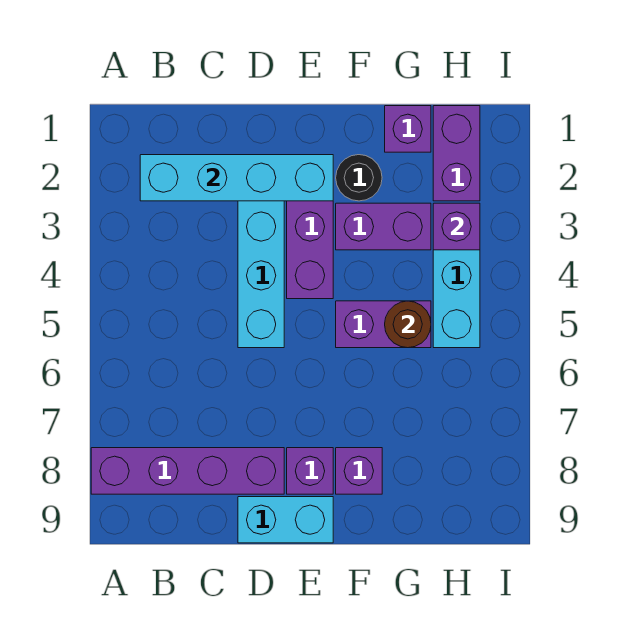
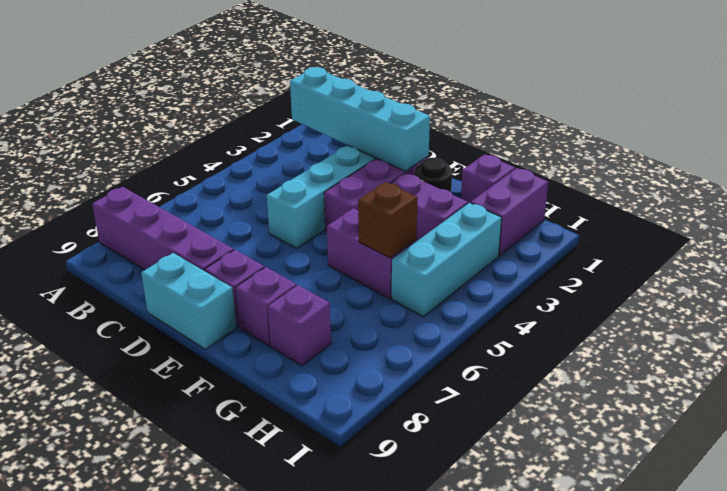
brown 1x1 round brick [385,301,431,348] -> brown 1x1 brick [358,182,418,258]
purple 1x1 brick [433,203,480,250] -> purple 1x1 brick moved to [268,285,331,366]

